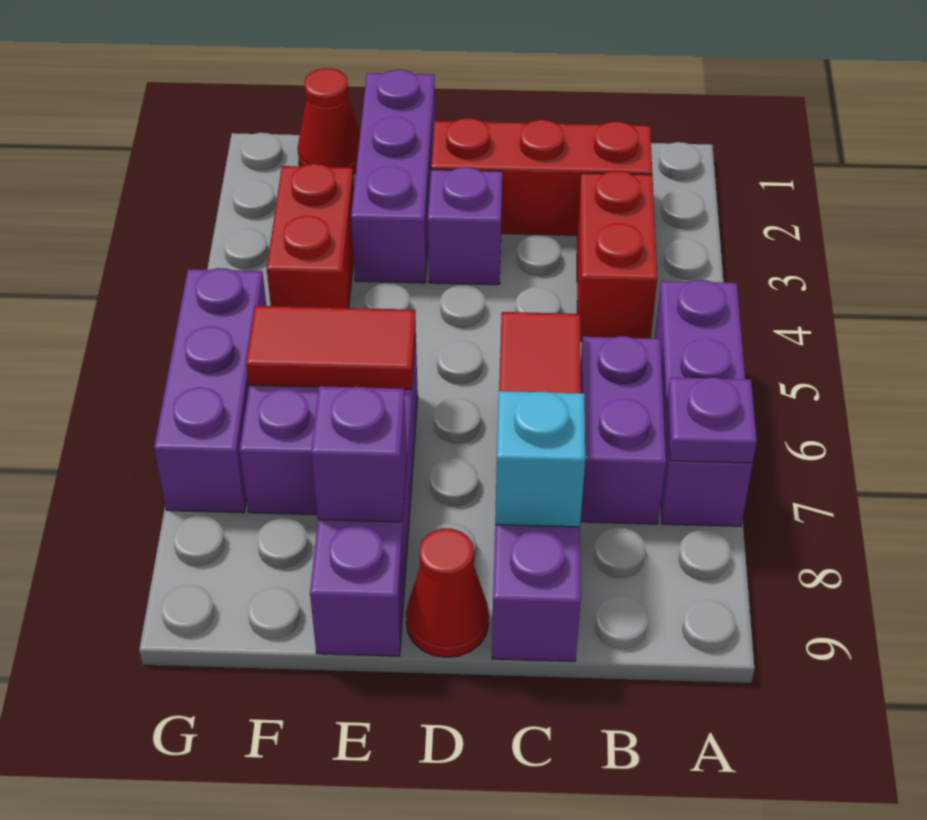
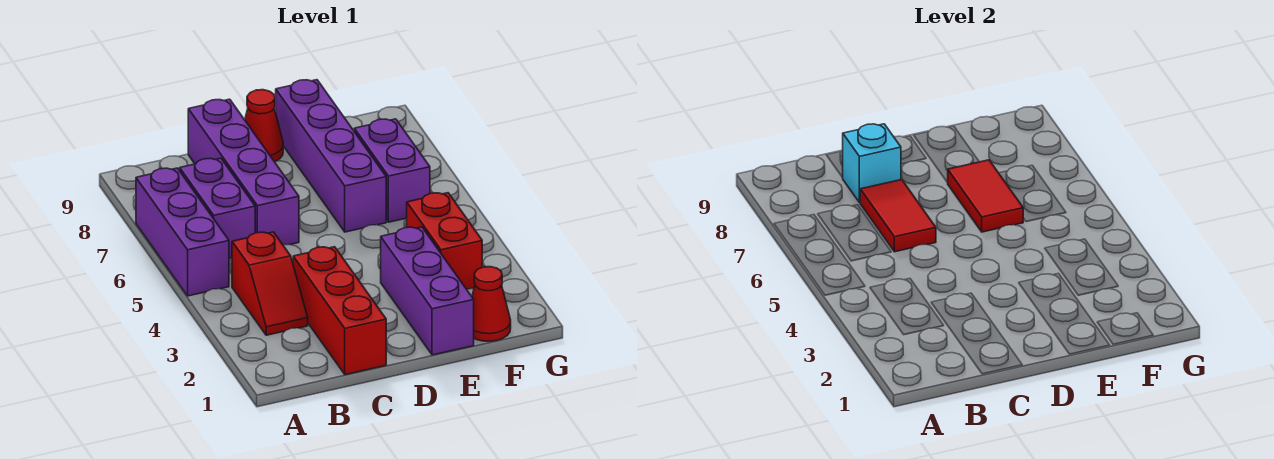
purple 1x1 plate [667,377,757,463] -> none
red 1x3 brick [431,118,652,235] -> red 1x3 brick turned to [293,247,386,375]
red 1x2 brick [577,171,657,341] -> red 1x2 slope [232,232,308,335]
purple 1x1 brick [428,167,502,285] -> none
red 1x2 tile [246,306,416,389] -> red 1x2 tile turned to [947,160,1023,232]
purple 1x1 brick [311,386,407,522] -> none
purple 1x3 brick [154,268,266,513] -> none

